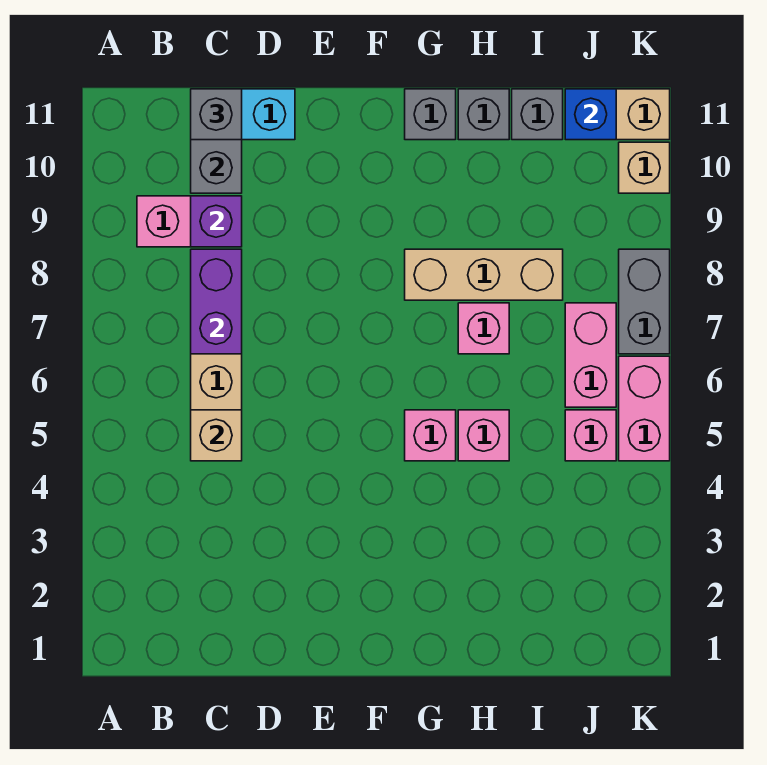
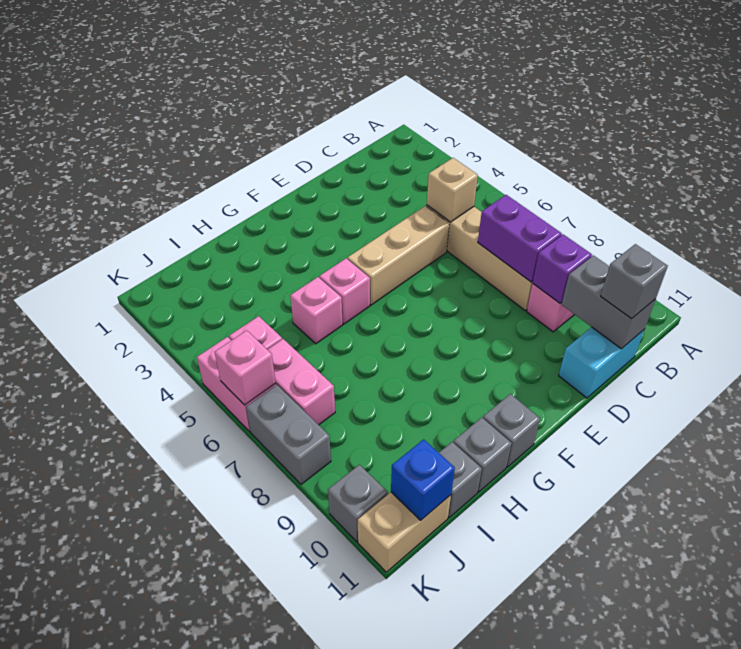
tan 1x3 brick [405,249,563,300] -> tan 1x3 brick moved to [348,206,449,305]
pink 1x1 brick [458,303,509,354] -> pink 1x1 brick moved to [215,330,276,405]
tan 1x1 brick [619,142,670,193] -> grey 1x1 brick [328,465,388,542]

